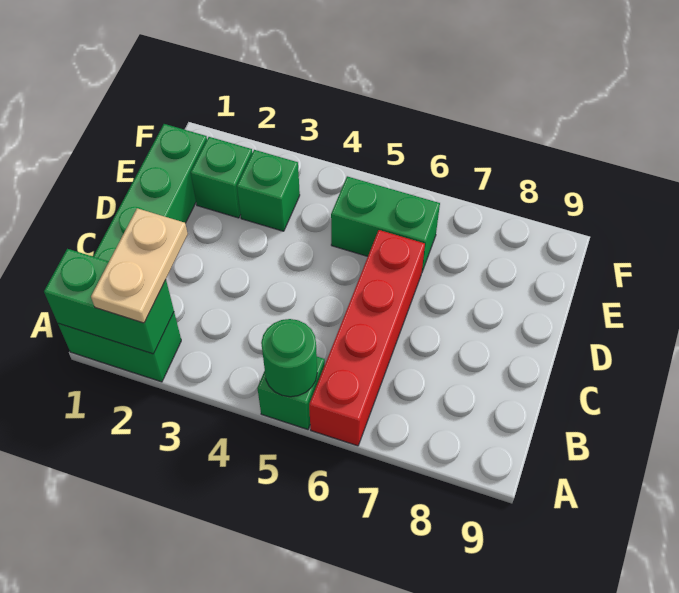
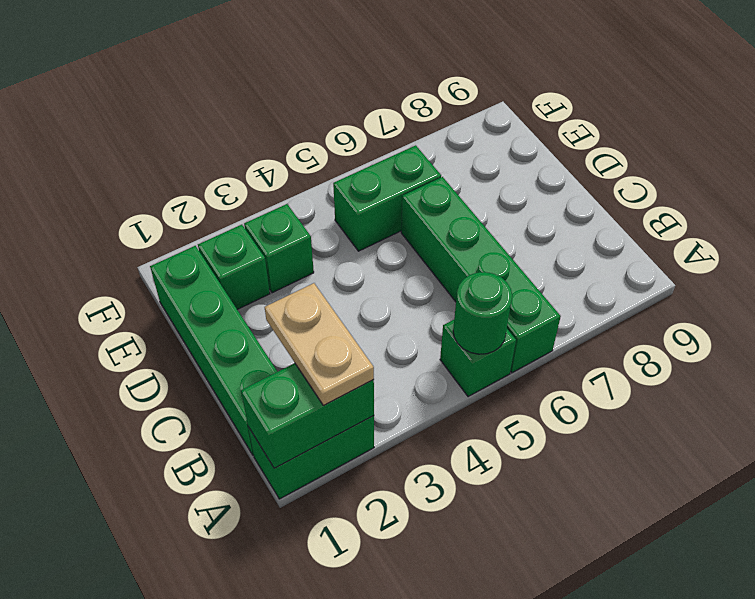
red 1x4 brick [309,230,425,446] -> green 1x4 brick [401,177,561,373]

